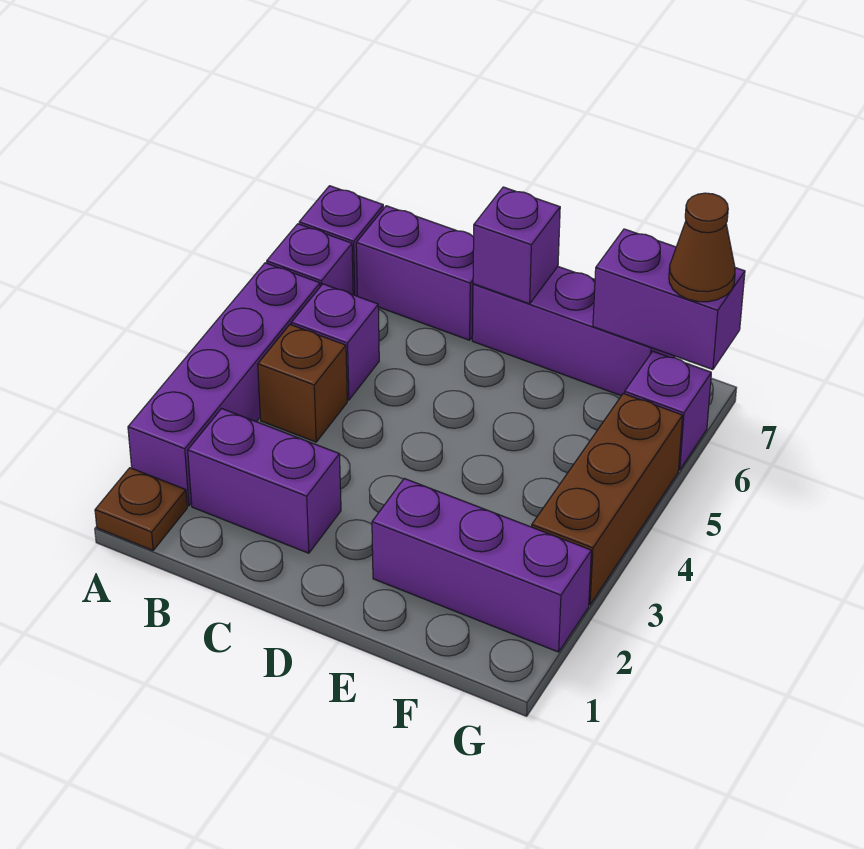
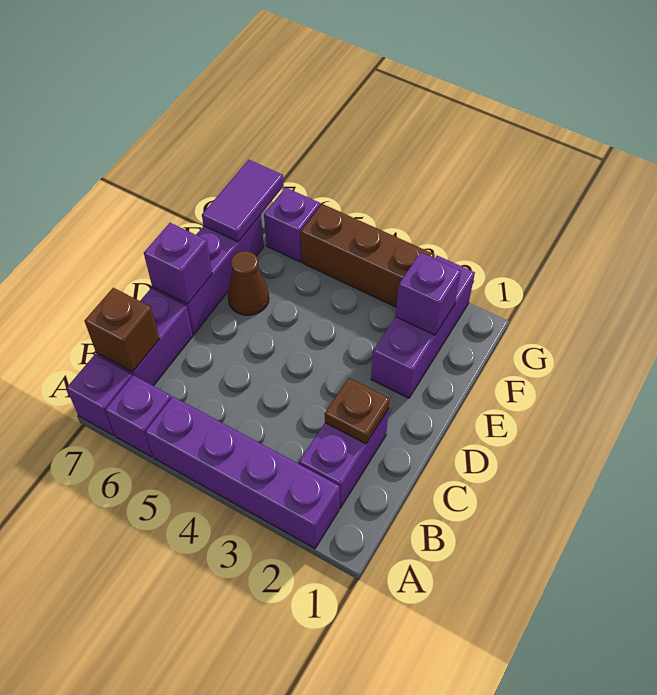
brown 1x1 plate [95,468,187,550] -> brown 1x1 plate moved to [325,378,390,444]
brown 1x1 brick [258,325,347,442] -> brown 1x1 brick moved to [84,288,159,372]
purple 1x1 brick [291,284,379,400] -> purple 1x1 brick moved to [396,252,461,335]
purple 1x2 brick [593,229,745,370] -> purple 1x2 tile [202,160,284,242]
brown 1x1 cone [669,193,735,302] -> brown 1x1 cone moved to [228,251,269,315]

